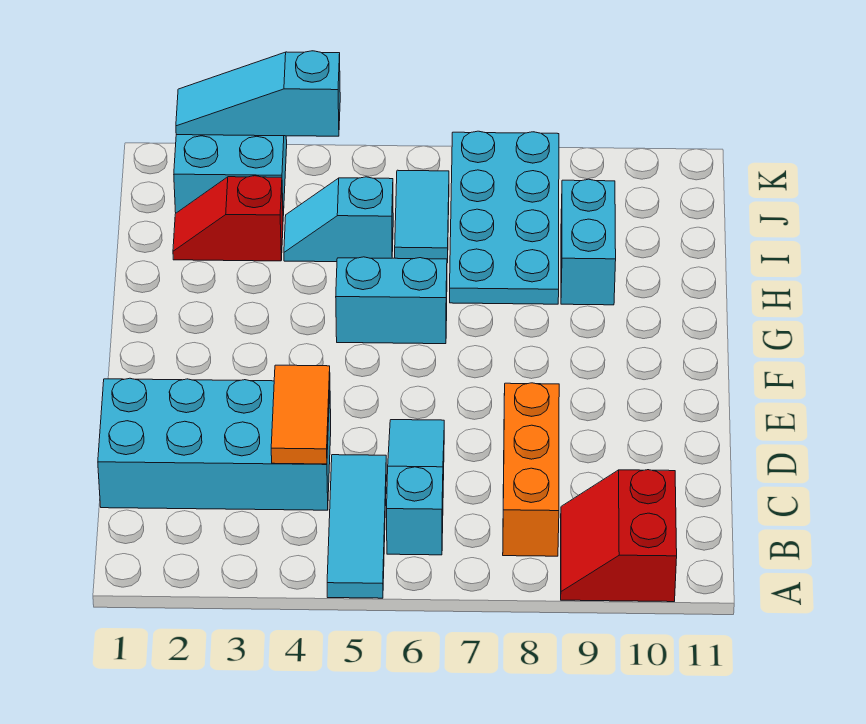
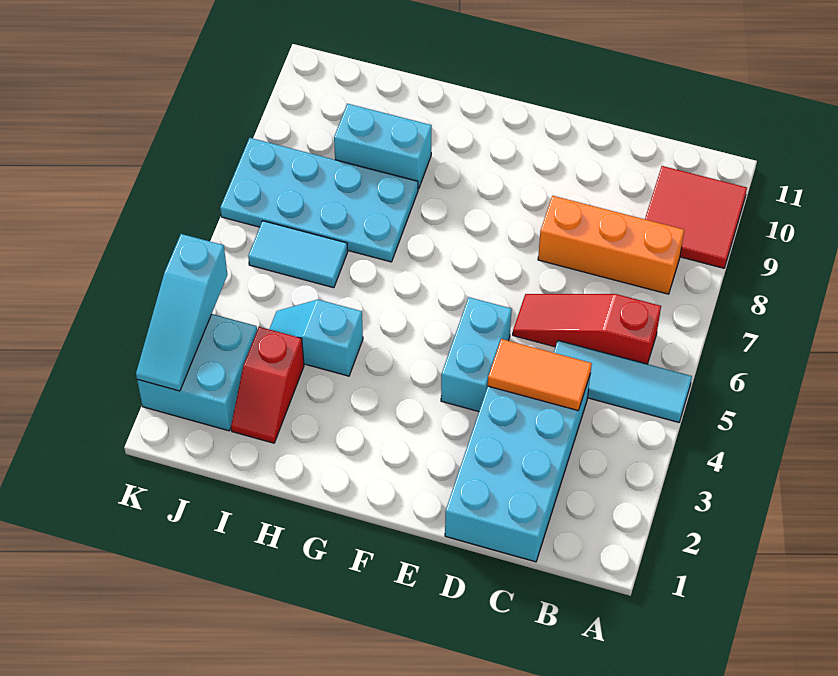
red 2x2 slope [561,470,677,602] -> red 2x2 tile [645,166,747,268]
cyan 1x3 slope [387,420,444,555] -> red 1x3 slope [513,294,661,364]
cyan 1x2 brick [336,257,447,344] -> cyan 1x2 brick moved to [441,297,512,412]
cyan 1x2 slope [284,177,393,262] -> cyan 1x2 slope turned to [270,300,363,376]

